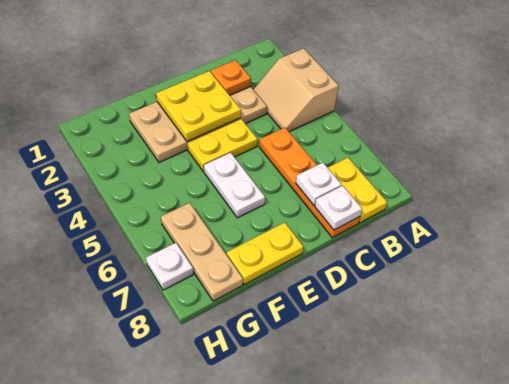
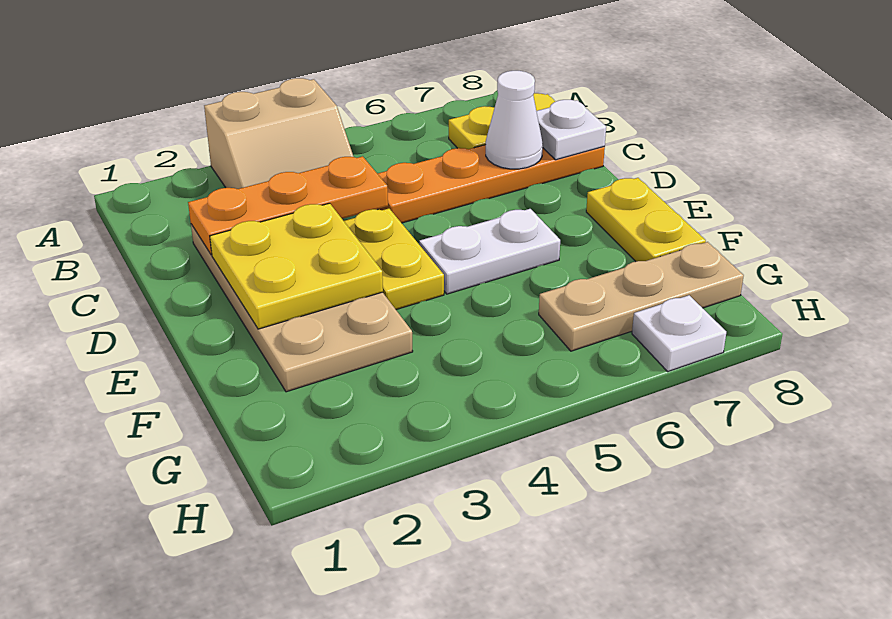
orange 1x1 plate [211,60,251,95] -> orange 1x3 plate [188,156,388,255]
white 1x1 plate [296,163,342,205] -> white 1x1 cone [486,71,543,169]

